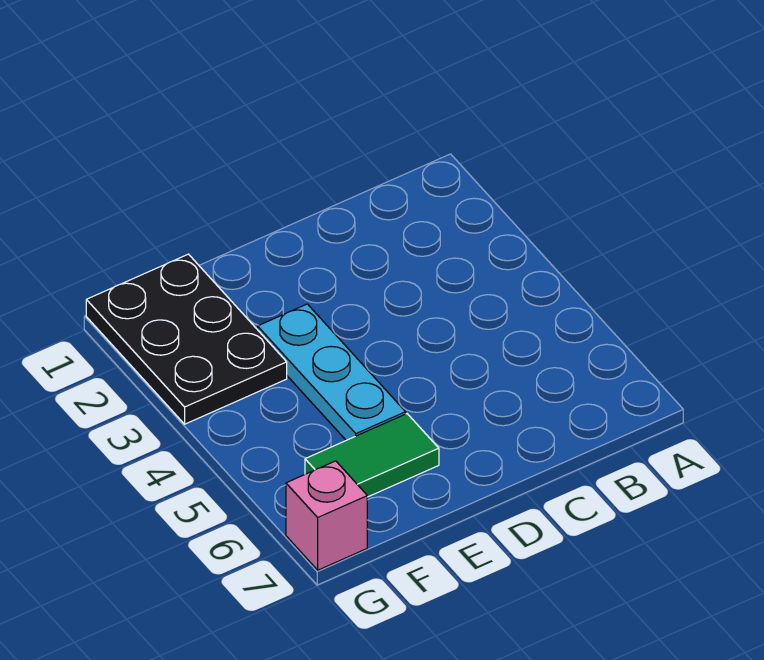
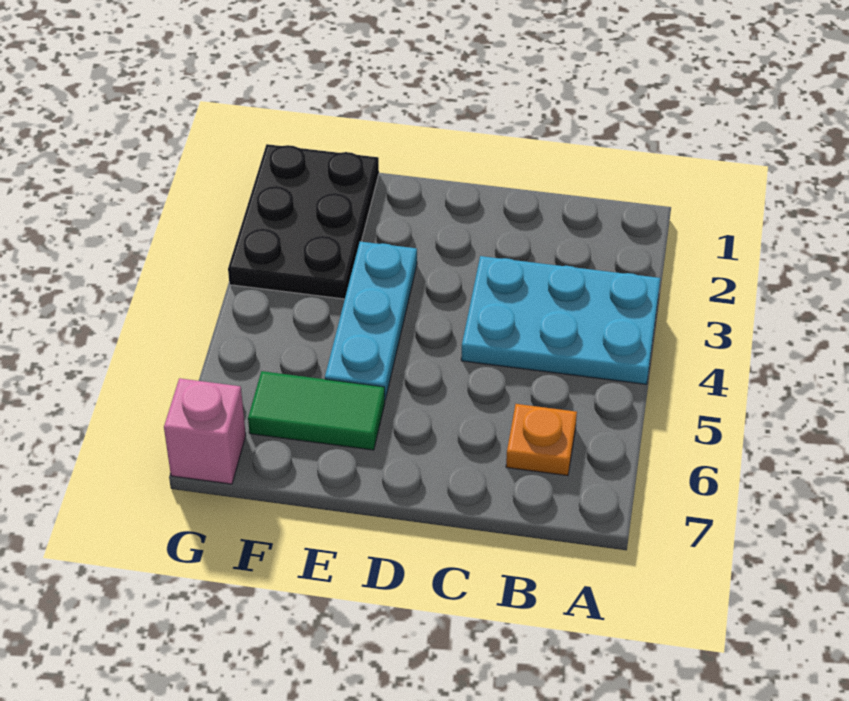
none -> cyan 2x3 plate [461,256,660,384]
none -> orange 1x1 plate [506,404,577,476]

